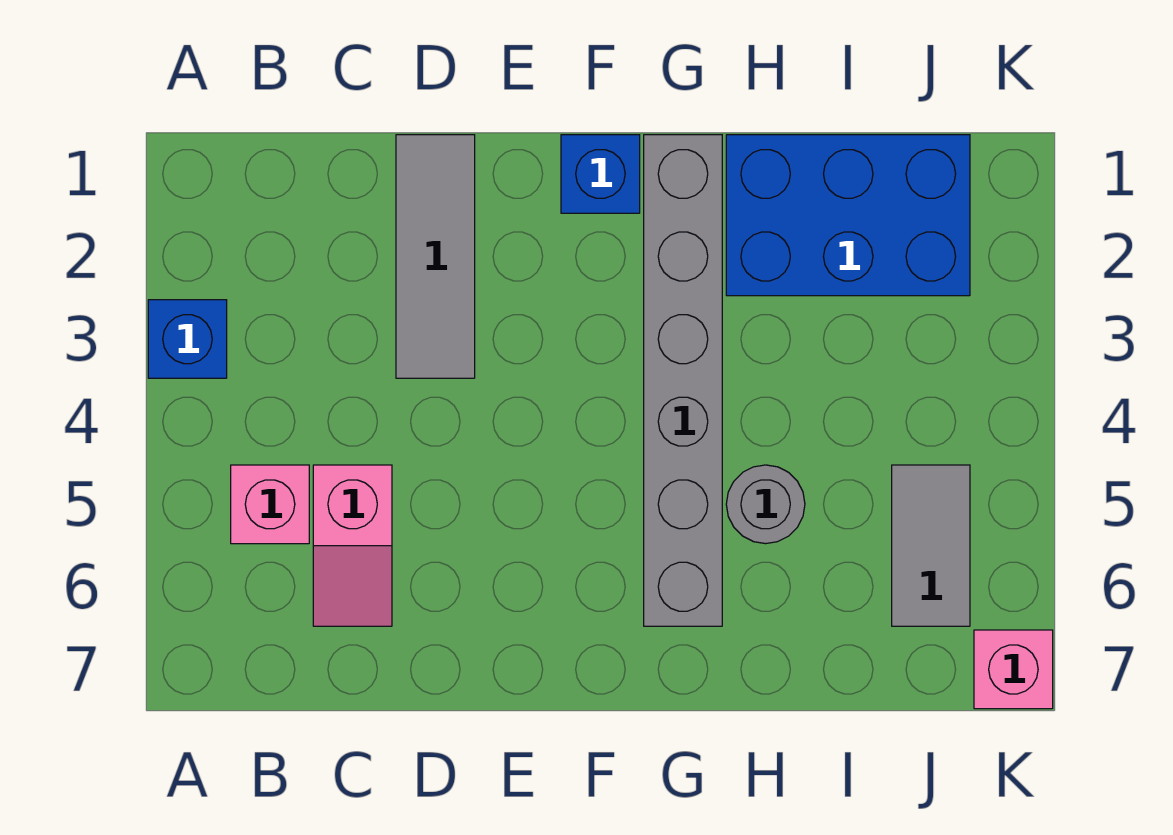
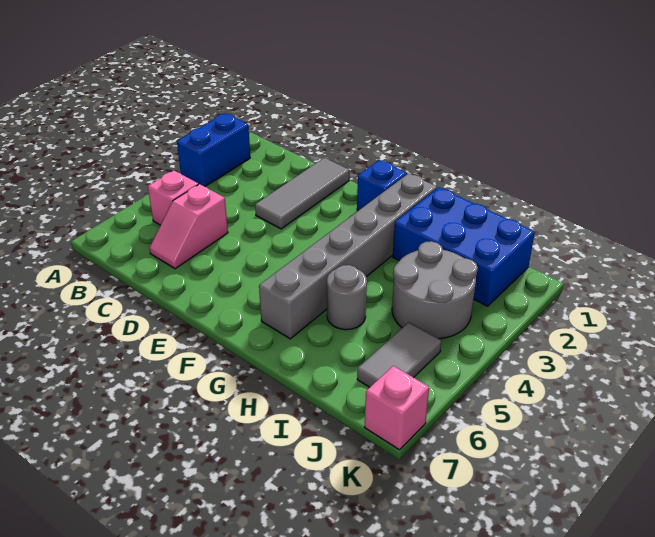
blue 1x1 brick [148,300,227,378] -> blue 1x2 brick [177,113,250,187]
none -> grey 2x2 round brick [392,241,478,339]

